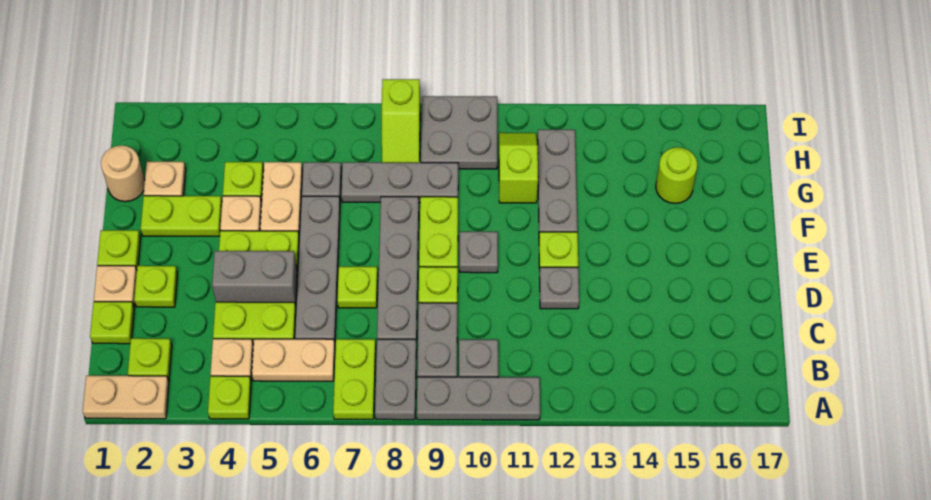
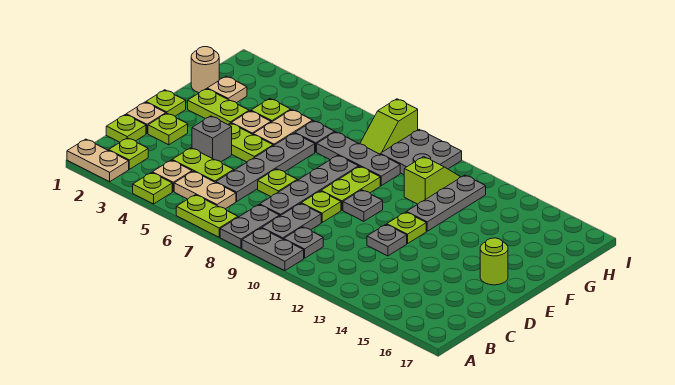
lime 1x2 plate [333,339,376,419] -> lime 1x2 plate turned to [176,195,238,237]
grey 1x3 plate [417,377,540,420] -> grey 1x2 plate [242,228,304,271]
grey 1x2 brick [212,251,298,307] -> grey 1x1 brick [192,116,232,162]
lime 1x1 round brick [656,147,698,203] -> lime 1x1 round brick moved to [480,238,508,285]

